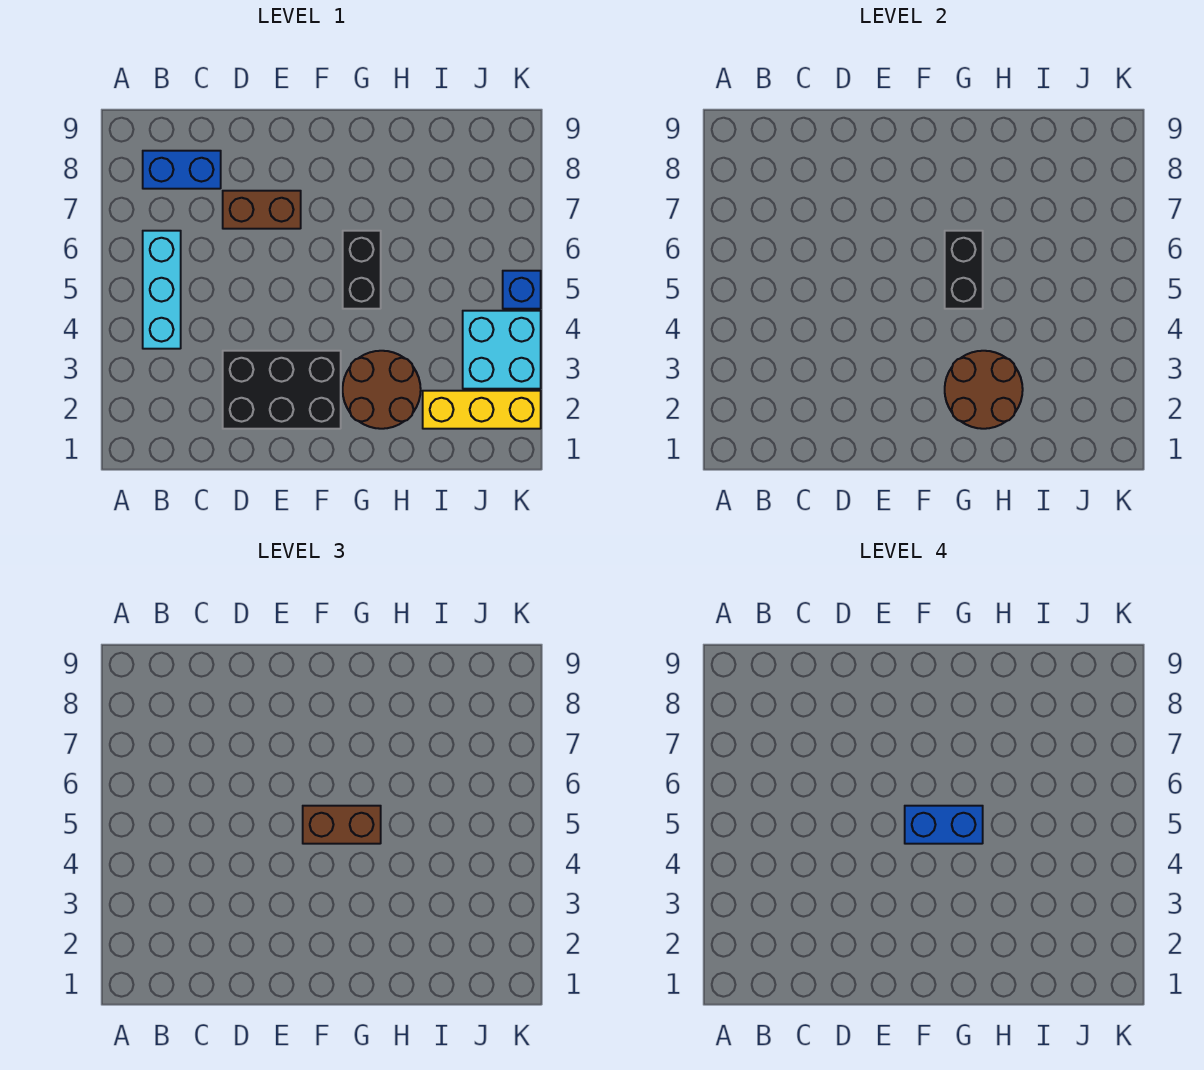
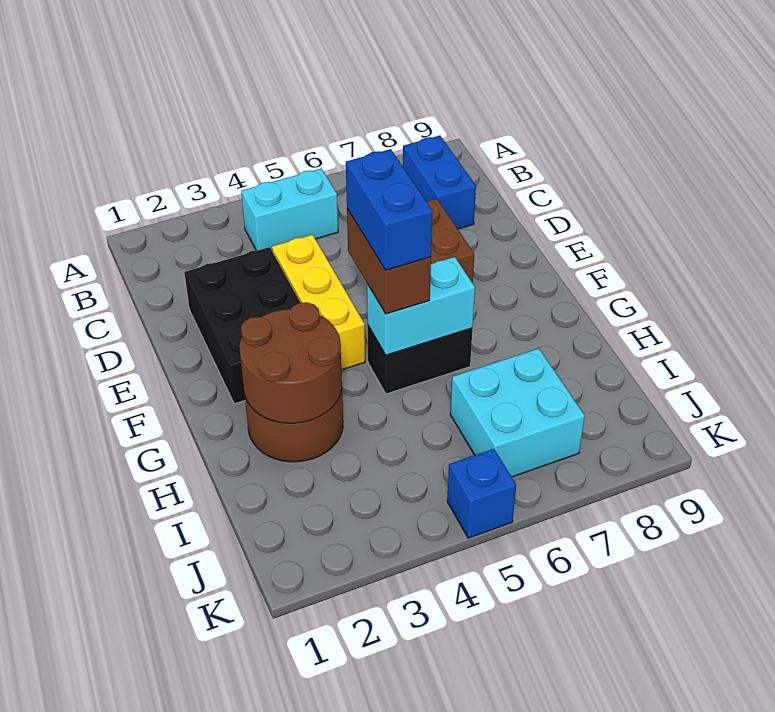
cyan 1x3 brick [143,231,181,349] -> cyan 1x2 brick [241,169,338,250]
black 1x2 brick [945,231,983,309] -> cyan 1x2 brick [367,257,475,355]
yellow 1x3 brick [423,391,541,429] -> yellow 1x3 brick moved to [272,235,365,370]
cyan 2x2 brick [463,311,541,389] -> cyan 2x2 brick moved to [450,348,585,477]

